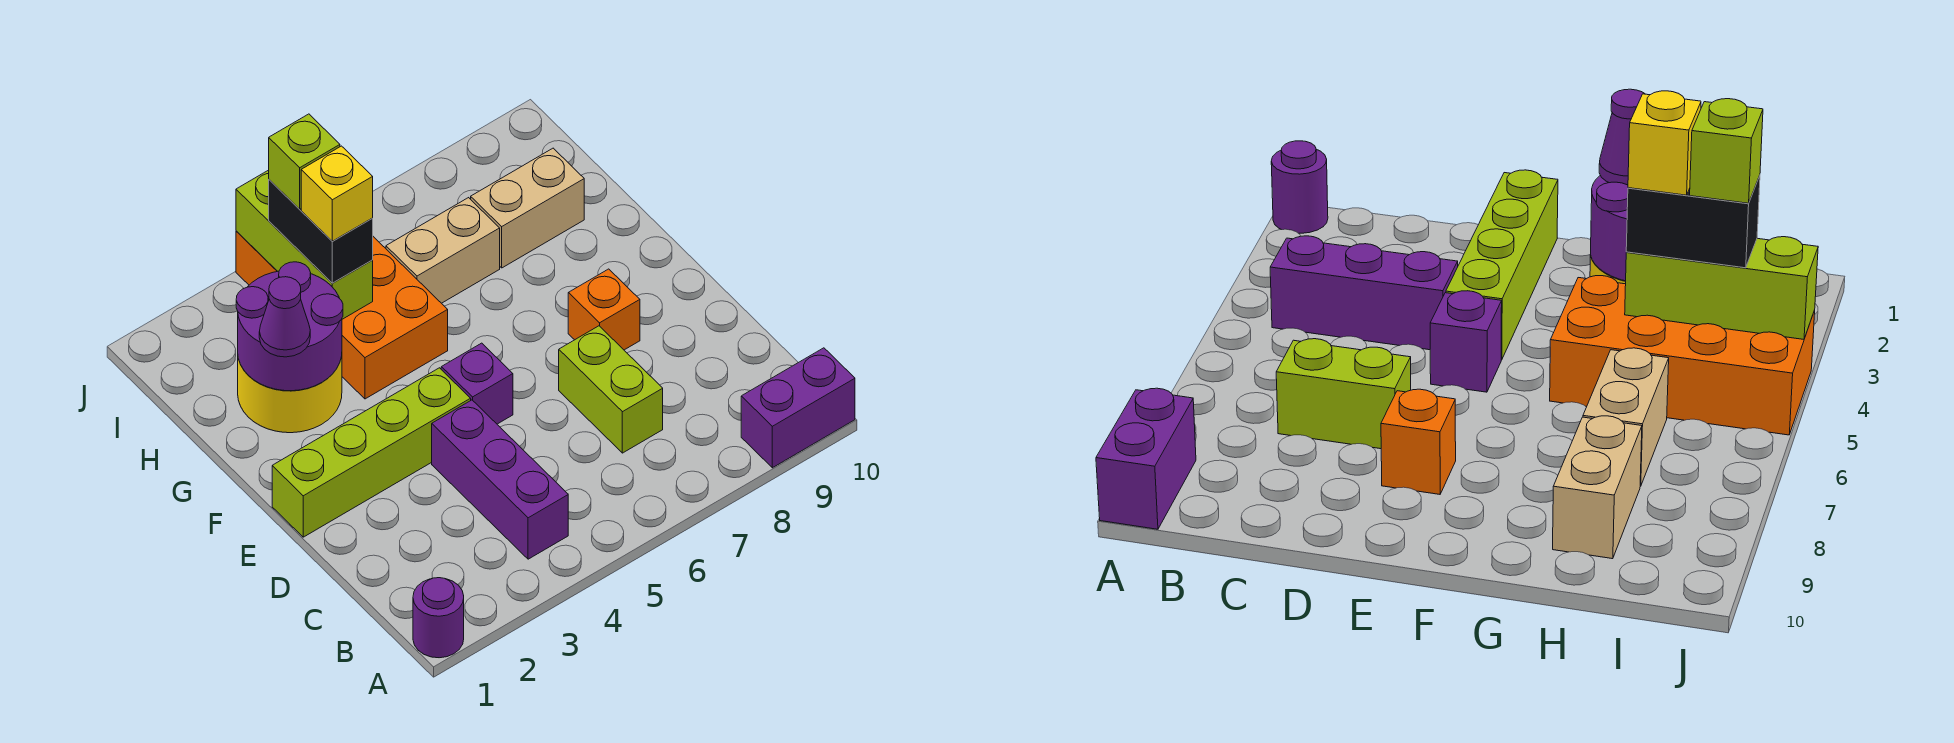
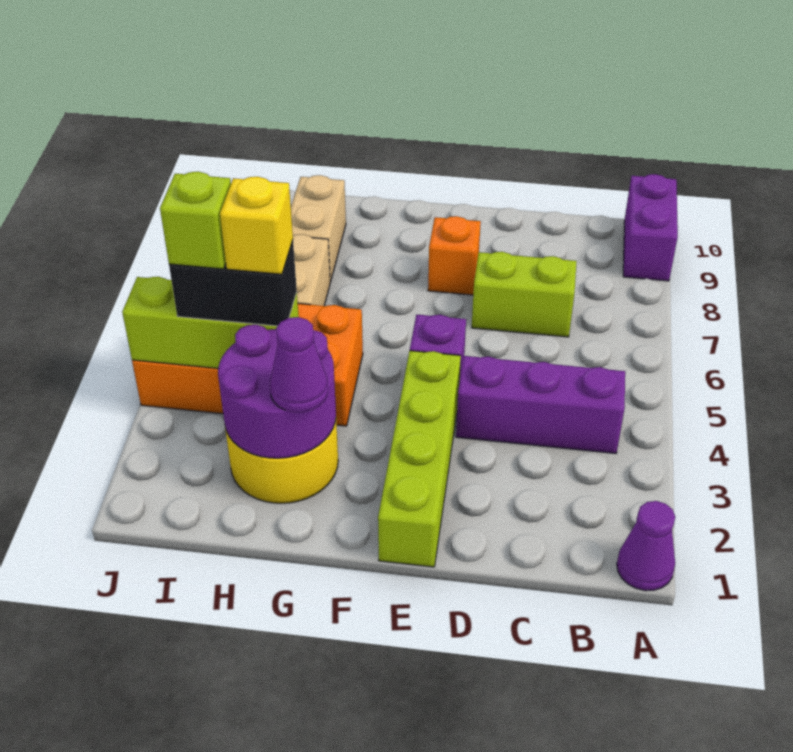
purple 1x1 round brick [413,578,464,658] -> purple 1x1 cone [617,501,675,591]

